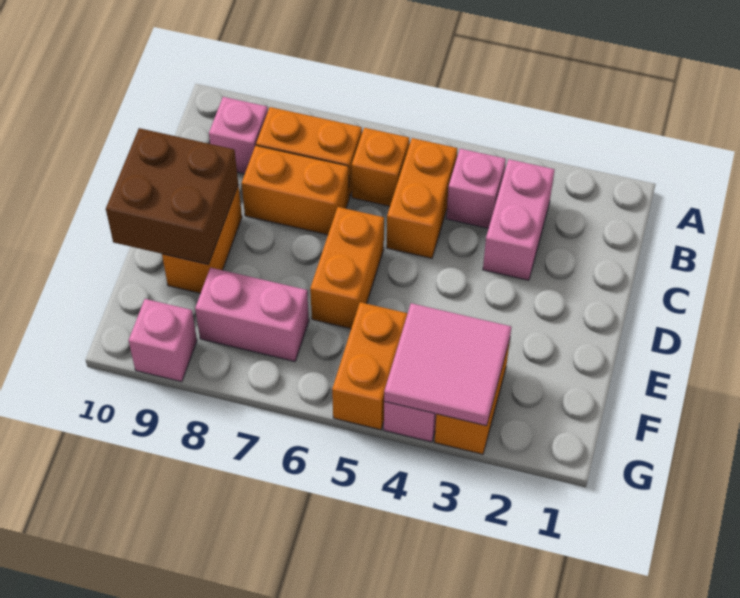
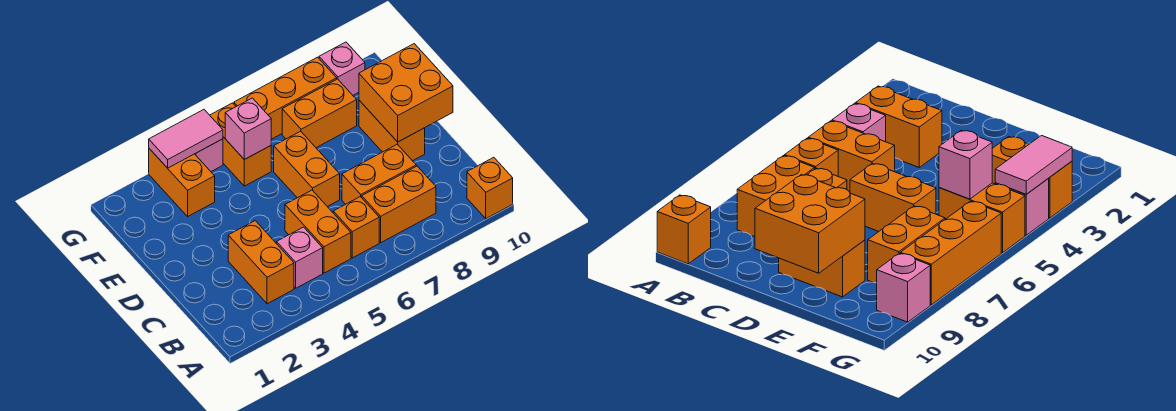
none -> orange 1x1 brick [467,157,513,219]
pink 1x2 brick [483,159,555,280] -> orange 1x2 brick [228,221,294,304]
pink 1x1 brick [209,97,268,174] -> pink 1x1 brick moved to [225,98,271,160]
brown 2x2 brick [106,128,238,265] -> orange 2x2 brick [359,44,453,142]
pink 2x2 tile [384,303,511,426] -> pink 1x2 tile [149,110,223,168]
pink 1x2 brick [195,268,309,361] -> orange 1x2 brick [282,79,357,148]
none -> orange 1x3 brick [234,57,337,139]

